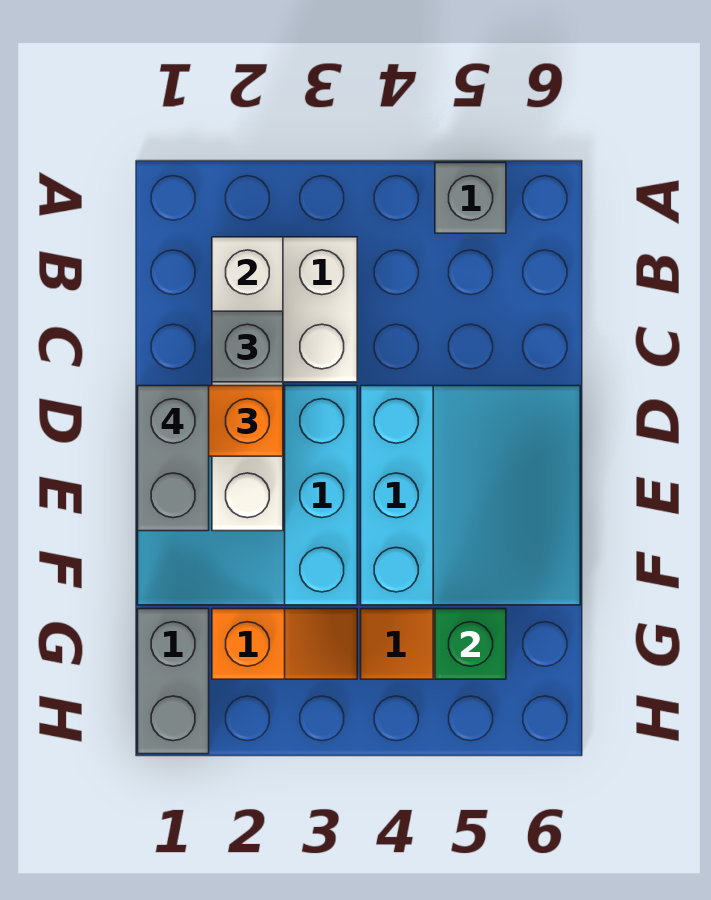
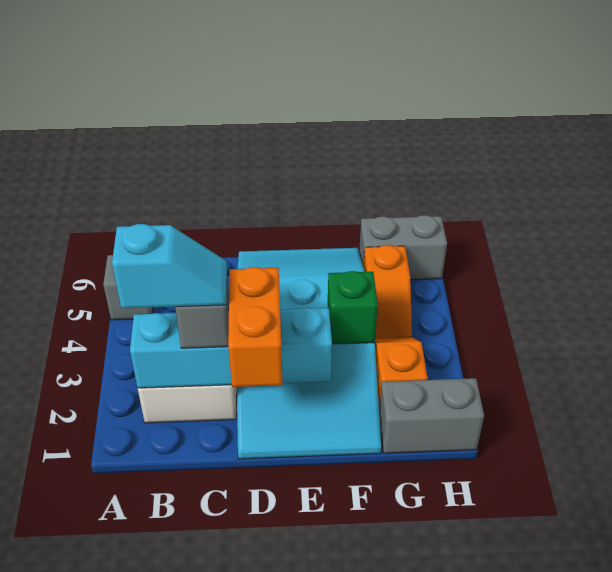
white 1x4 brick [212,237,283,531] -> cyan 1x4 brick [130,308,332,388]
none -> cyan 1x2 slope [112,224,227,308]
grey 1x2 brick [138,386,209,531] -> grey 1x2 brick moved to [359,215,447,280]
green 1x1 brick [435,609,506,679] -> green 1x1 brick moved to [328,271,378,344]

